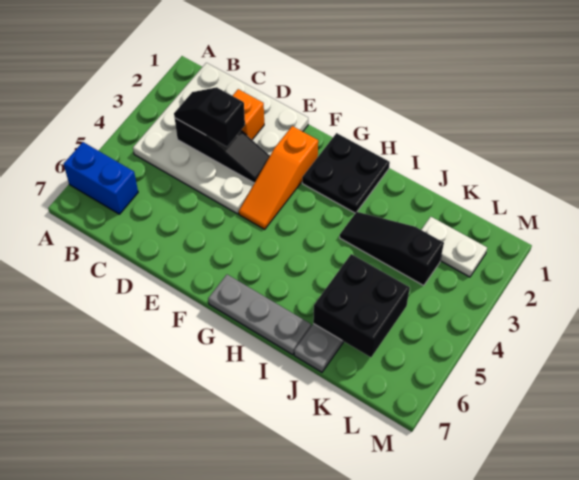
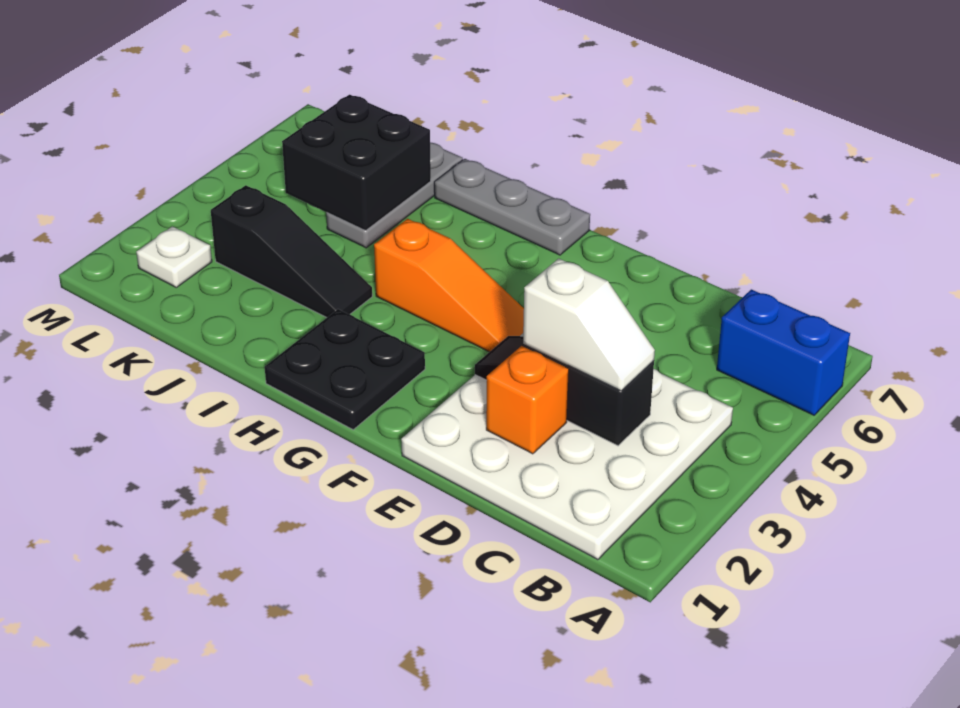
black 1x2 slope [174,87,245,147] -> white 1x2 slope [523,258,655,391]
orange 1x3 slope [239,126,318,229] -> orange 1x3 slope turned to [374,219,524,352]
white 1x2 plate [421,217,487,277] -> white 1x1 plate [136,226,212,287]

